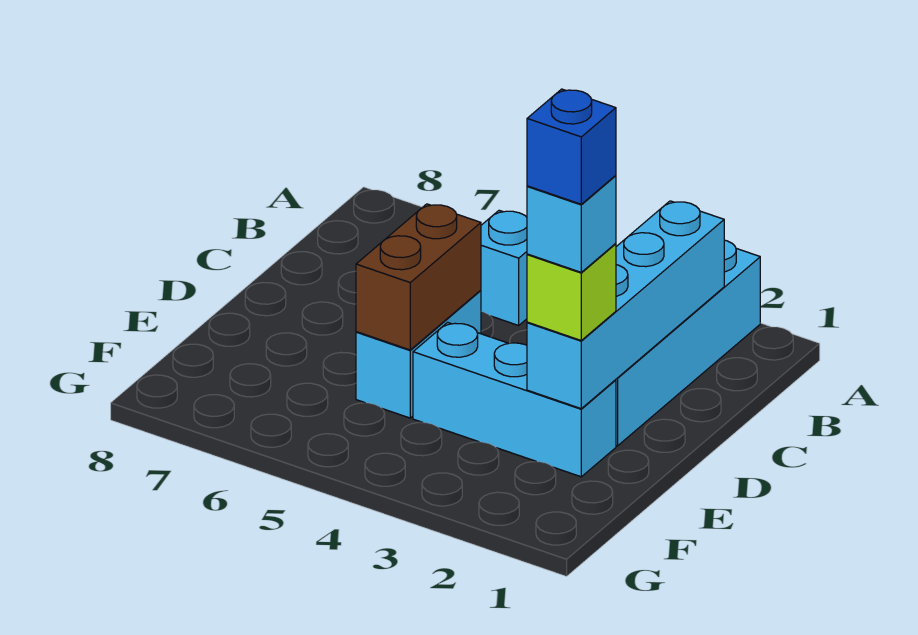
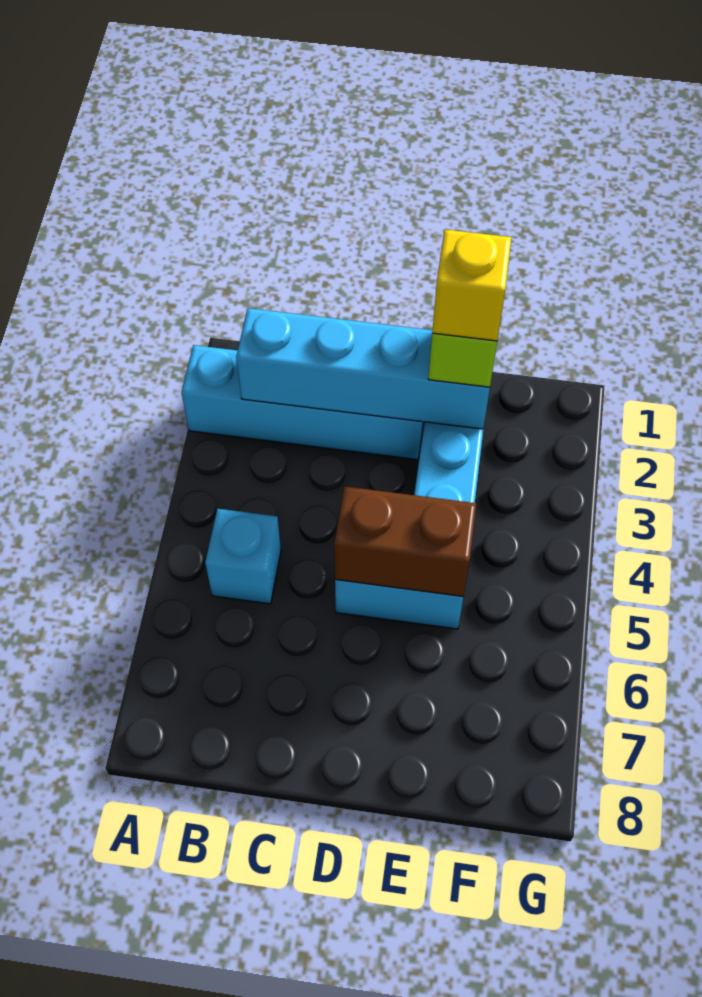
cyan 1x1 brick [527,176,616,272] -> yellow 1x1 brick [432,229,511,341]
blue 1x1 brick [527,89,616,204] -> none

